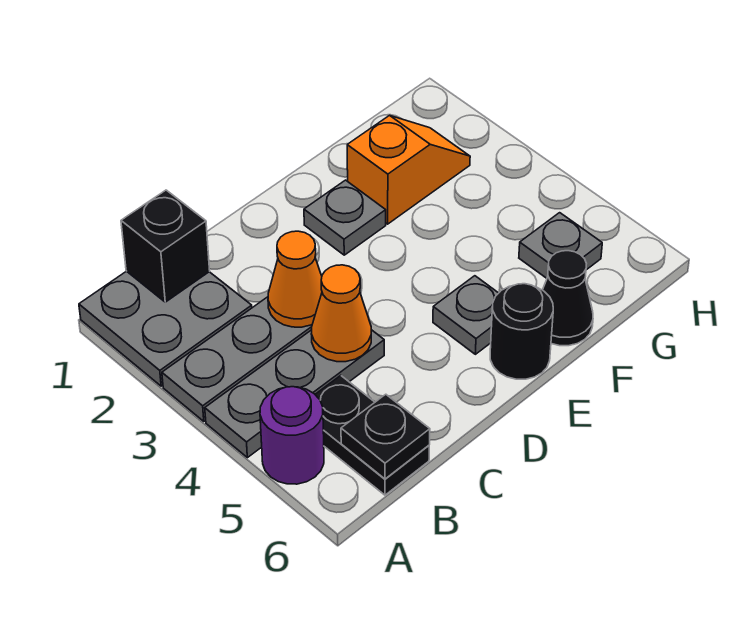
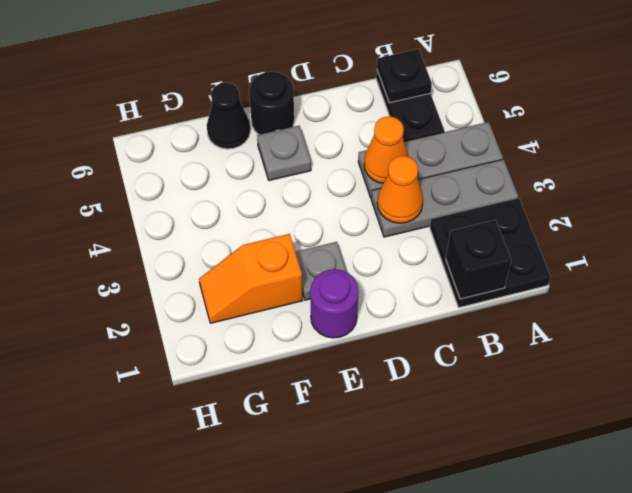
grey 2x2 plate [79,271,252,386] -> black 2x2 plate [430,198,551,308]
purple 1x1 round brick [260,387,324,484] -> purple 1x1 round brick moved to [310,269,359,338]
grey 1x1 plate [519,213,602,278] -> none

